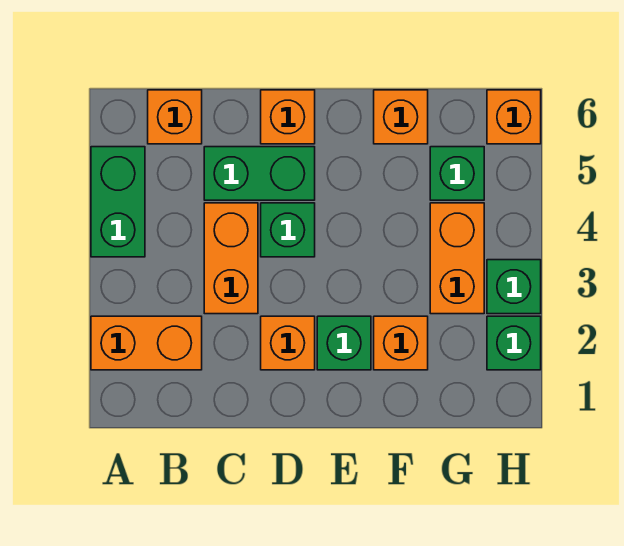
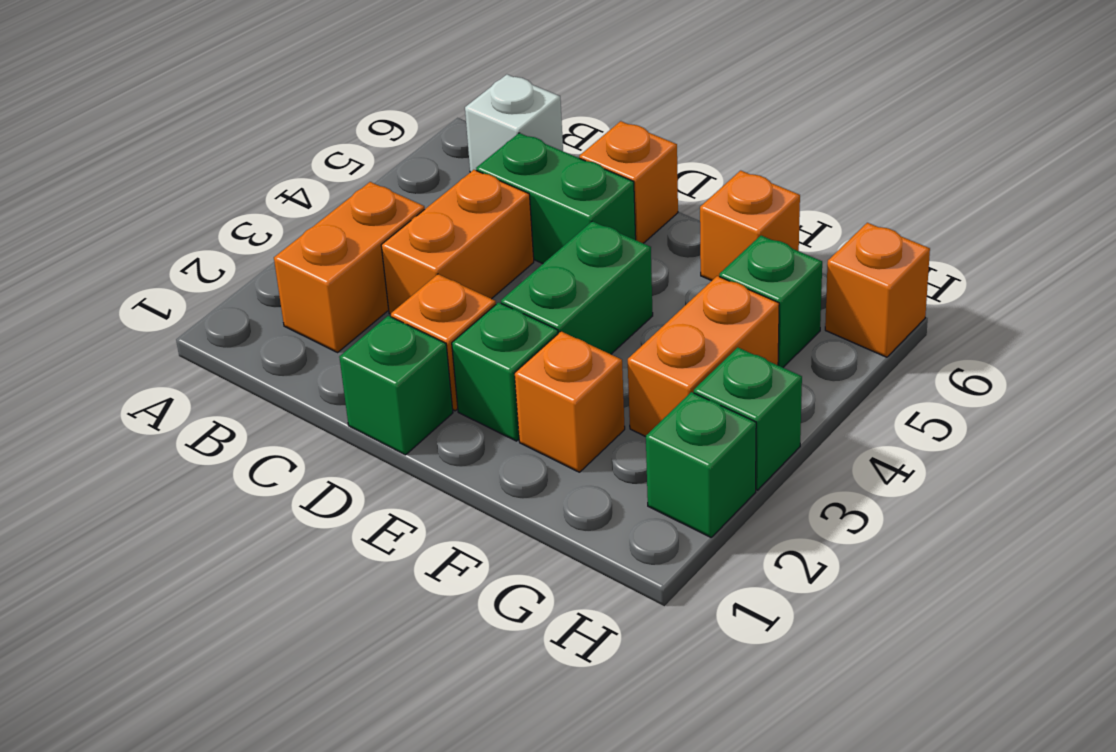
orange 1x2 brick [91,316,202,370] -> orange 1x2 brick turned to [274,182,425,352]
green 1x2 brick [91,147,145,257] -> green 1x2 brick moved to [501,221,653,354]
orange 1x1 brick [148,90,202,144] -> white 1x1 brick [465,74,563,172]
green 1x1 brick [261,203,315,257] -> green 1x1 brick moved to [339,316,453,455]

